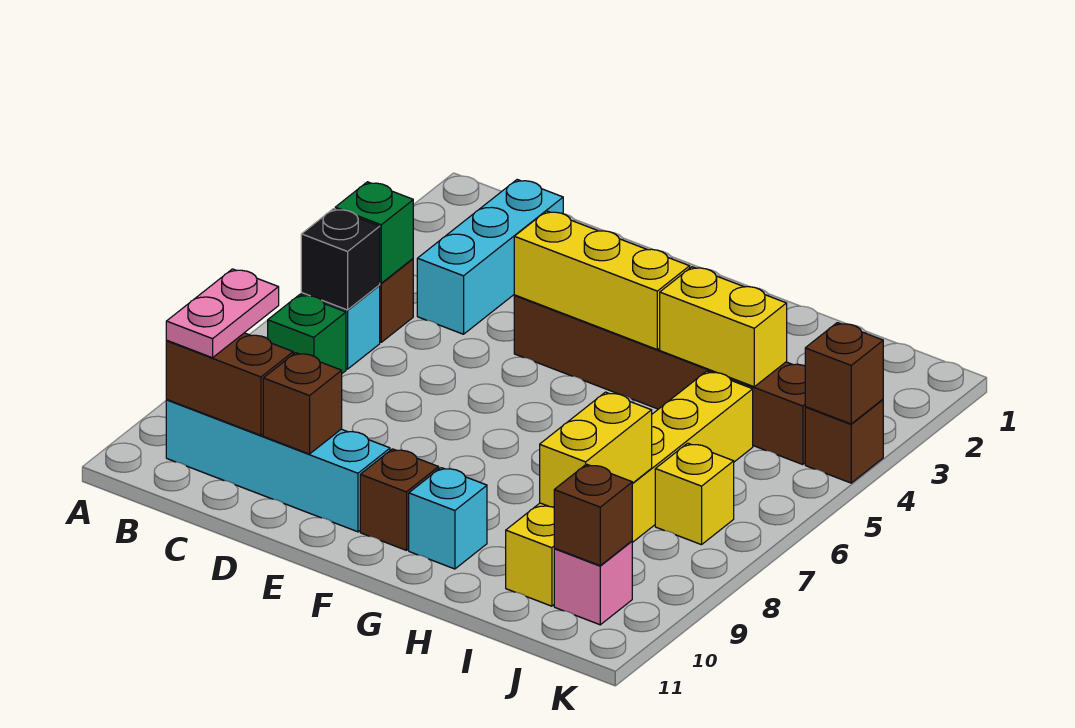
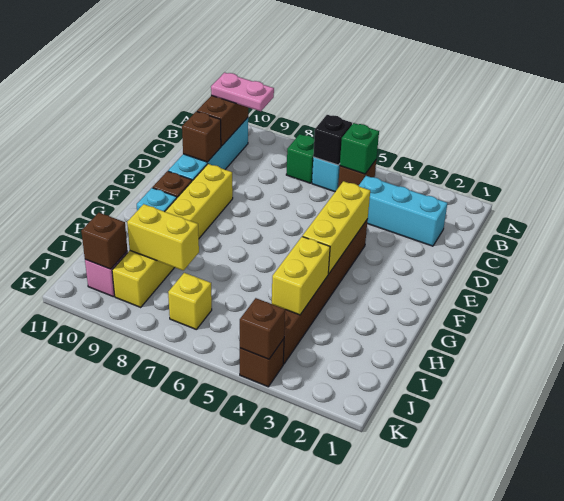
yellow 1x6 brick [506,371,753,606] -> yellow 1x6 brick turned to [112,164,233,307]

